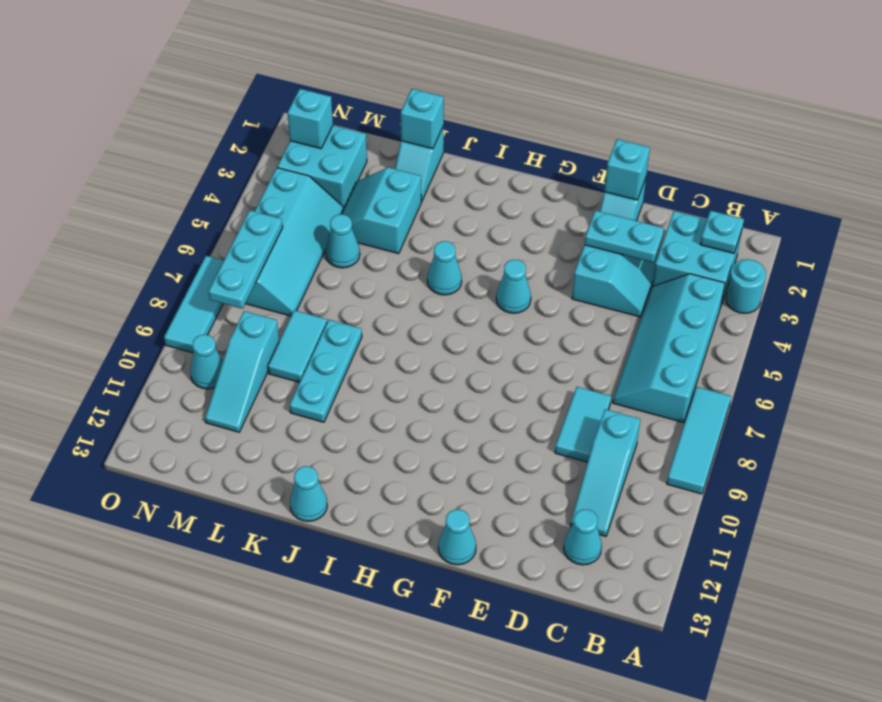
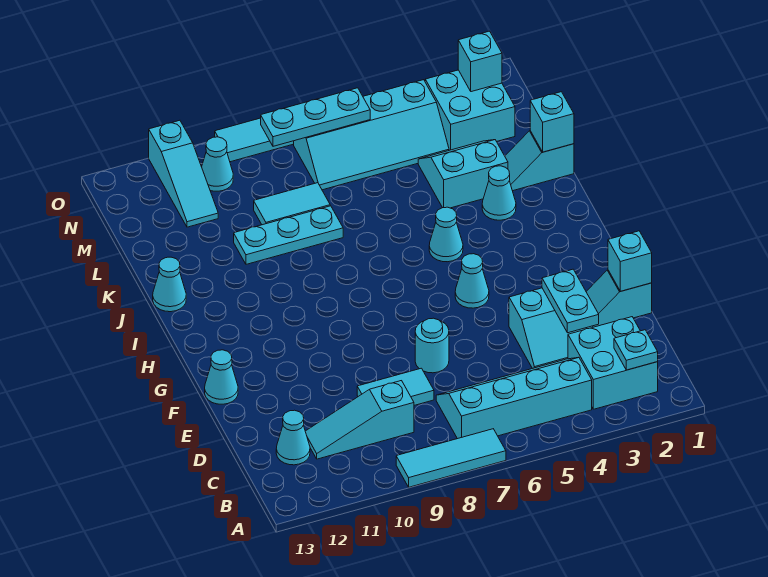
cyan 1x1 round brick [726,259,766,313] -> cyan 1x1 round brick moved to [415,318,449,373]
cyan 1x1 cone [326,214,360,268] -> cyan 1x1 cone moved to [482,166,516,220]
cyan 1x3 slope [205,311,279,432] -> cyan 1x3 slope turned to [149,120,218,227]

